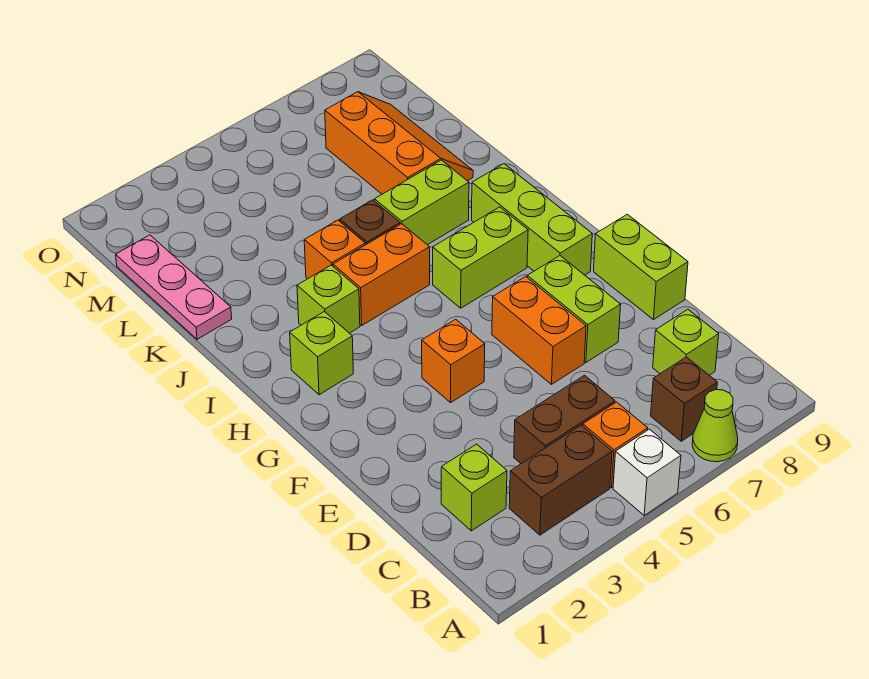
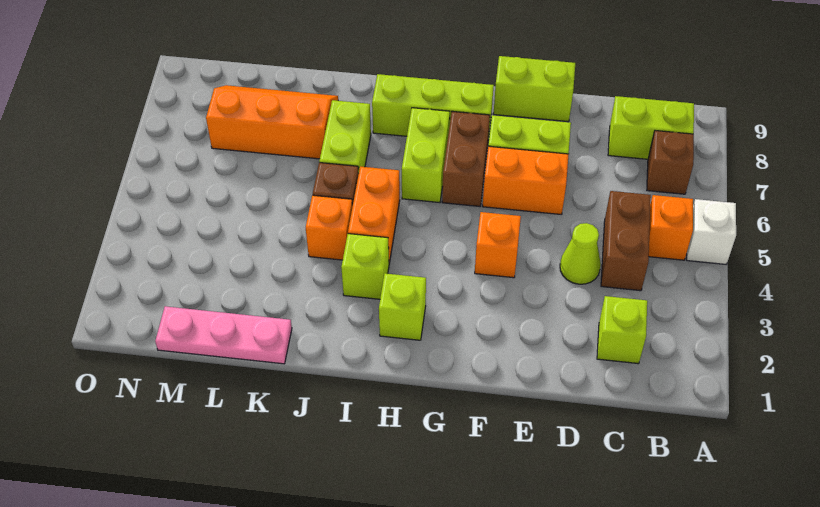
lime 1x1 cone [692,390,738,462] -> lime 1x1 cone moved to [560,223,601,284]
brown 1x2 brick [509,425,612,535] -> brown 1x2 brick moved to [442,111,490,206]
lime 1x1 brick [653,309,719,375] -> lime 1x2 brick [608,96,694,159]

